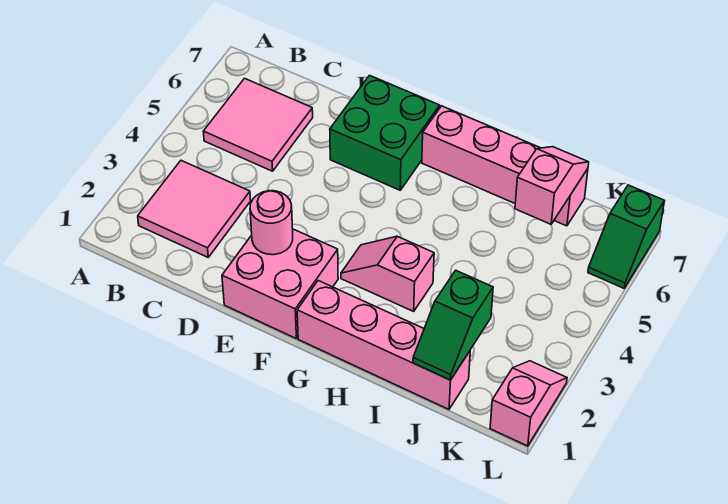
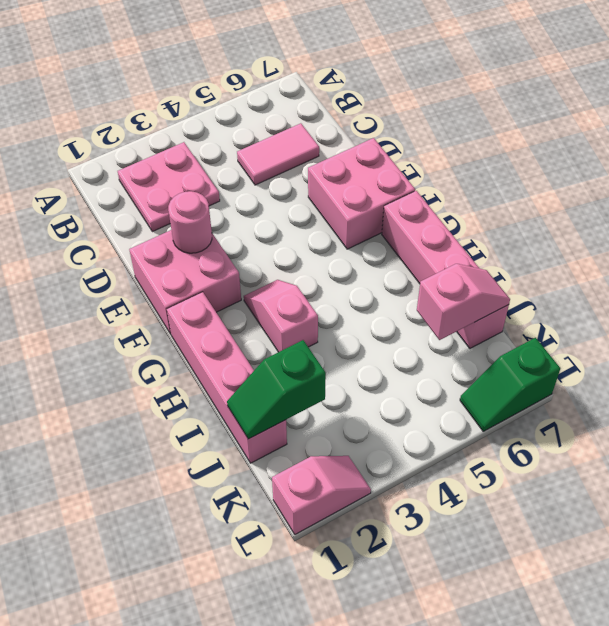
pink 2x2 tile [138,161,251,257] -> pink 2x2 plate [118,142,220,232]
pink 2x2 tile [203,78,313,171] -> pink 1x2 tile [237,123,319,185]
green 2x2 brick [330,75,440,190] -> pink 2x2 brick [308,138,415,249]

